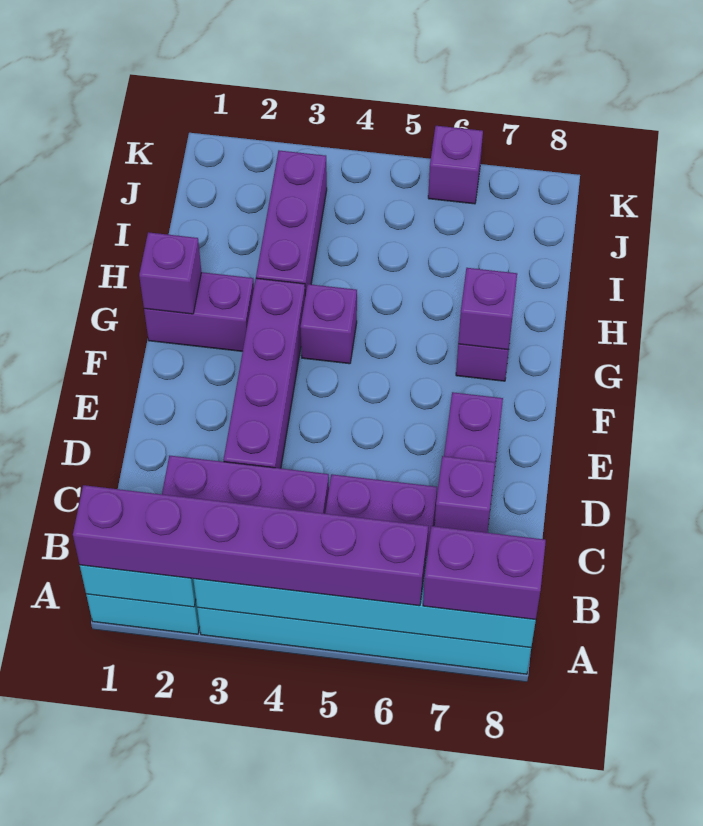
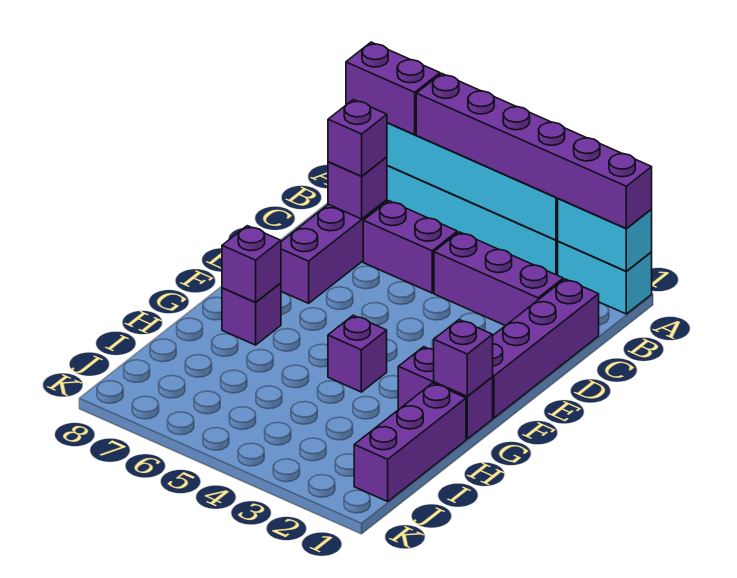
purple 1x4 brick [224,278,305,468] -> purple 1x4 brick moved to [493,279,599,418]
purple 1x3 brick [256,151,327,296] -> purple 1x3 brick moved to [354,383,466,501]
purple 1x1 brick [428,126,483,204] -> purple 1x1 brick moved to [328,100,387,176]

